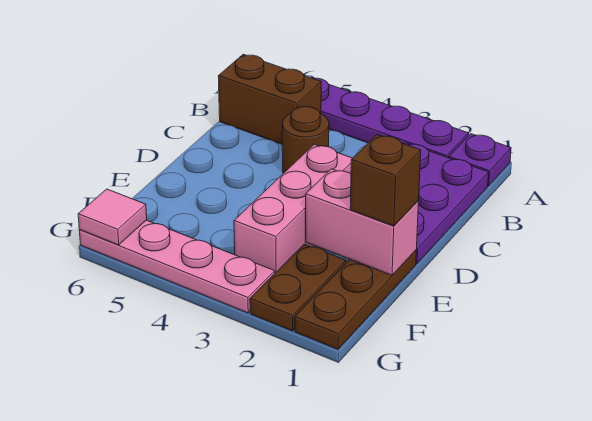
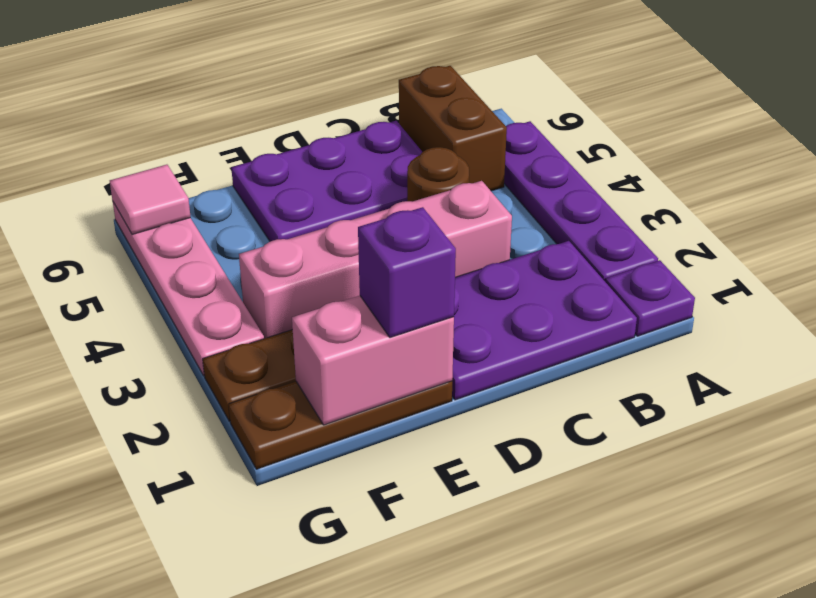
none -> purple 2x3 plate [231,121,422,241]
pink 1x3 brick [234,144,352,273] -> pink 1x4 brick [239,181,512,338]
pink 1x2 brick [306,169,419,275] -> pink 1x2 brick turned to [292,296,454,425]
brown 1x1 brick [350,135,421,226] -> purple 1x1 brick [358,207,456,338]

